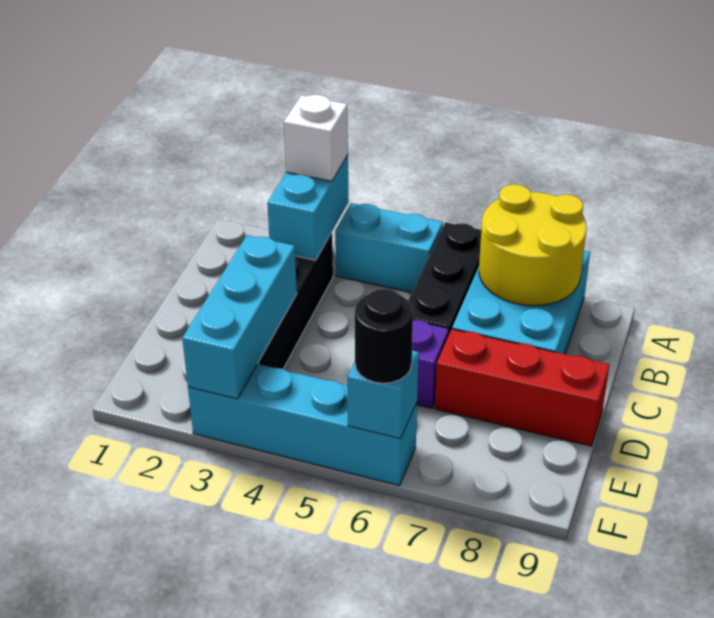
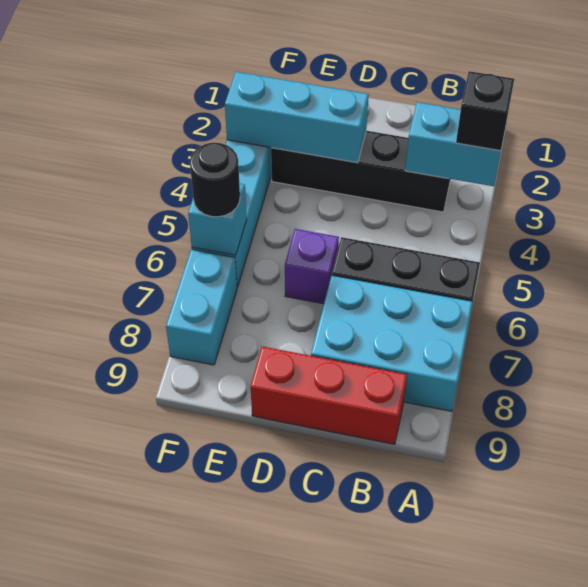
white 1x1 brick [284,95,348,181] -> black 1x1 brick [456,71,514,151]
cyan 1x2 brick [335,203,443,293] -> cyan 1x2 brick moved to [166,249,237,365]
yellow 2x2 round brick [479,184,587,306] -> none
red 1x3 brick [435,329,609,446] -> red 1x3 brick turned to [251,346,407,444]

